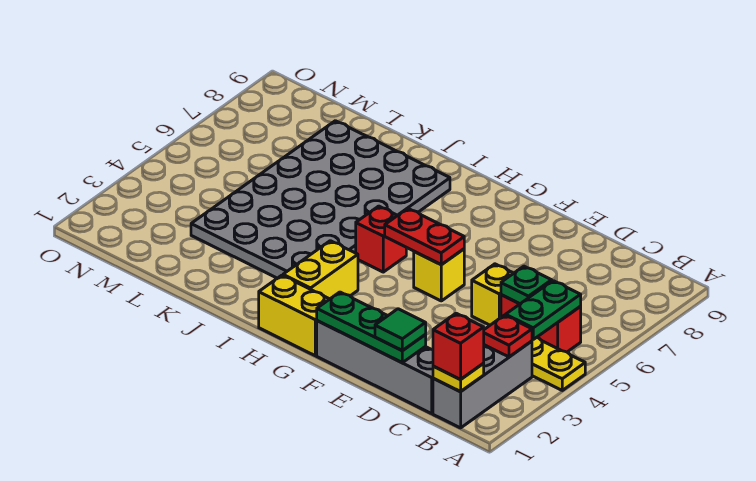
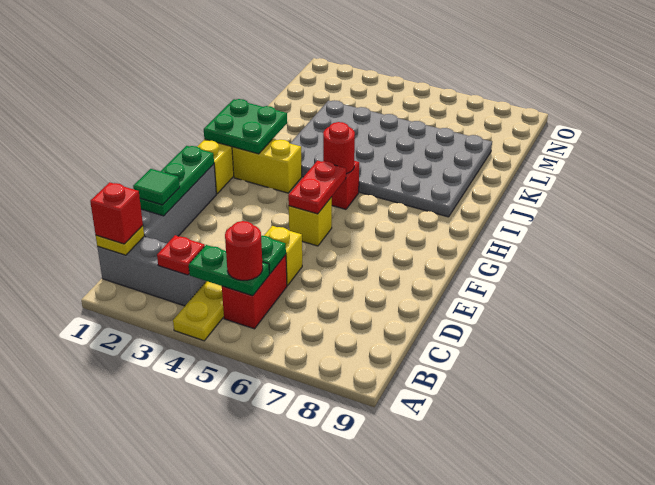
none -> red 1x1 round brick [225,221,263,280]
none -> green 2x2 plate [204,99,287,154]
none -> red 1x1 round brick [323,122,355,174]

